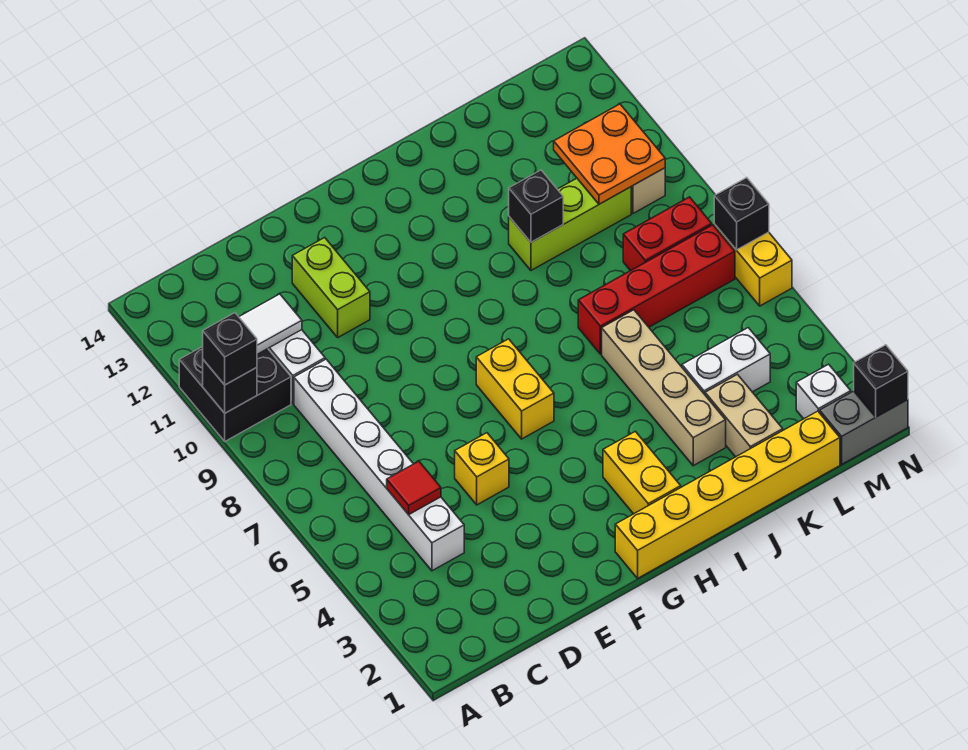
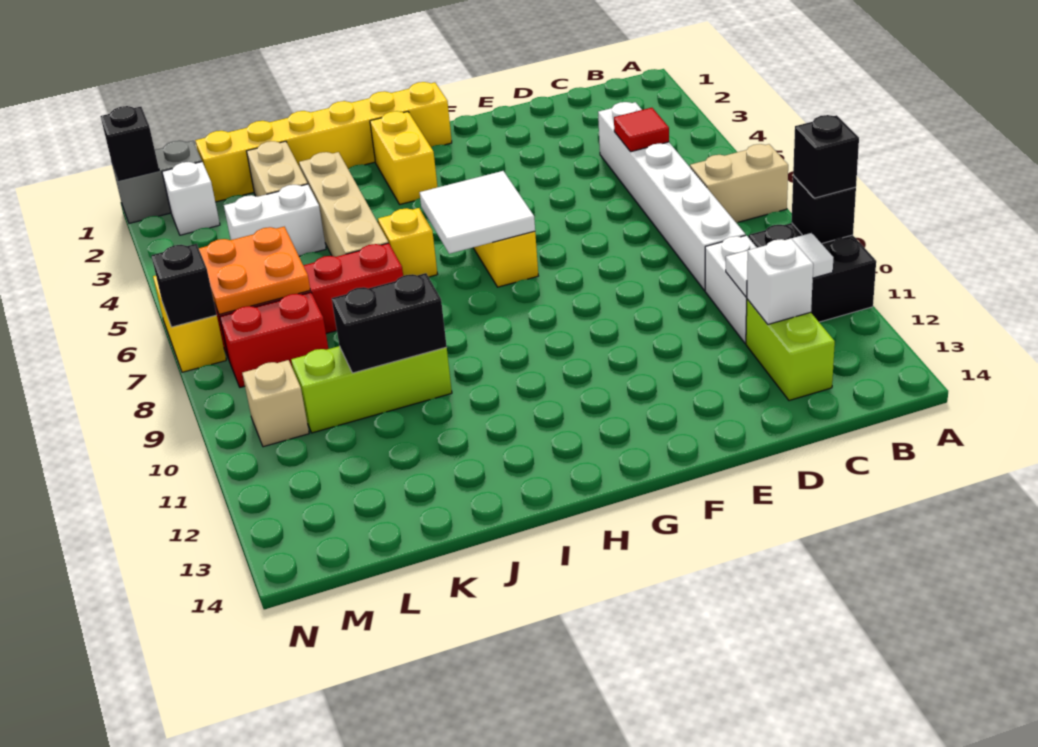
none -> tan 1x2 brick [690,144,788,223]
none -> white 1x1 brick [747,239,813,324]
yellow 1x1 brick [455,433,509,505] -> yellow 1x1 brick moved to [378,208,437,277]
lime 1x2 brick [292,238,370,337] -> lime 1x2 brick moved to [746,299,835,401]
none -> white 2x2 tile [420,171,535,254]
black 1x1 brick [509,170,563,242] -> black 1x2 brick [332,273,447,373]
orange 2x2 plate [554,104,665,204] -> orange 2x2 plate moved to [199,227,310,314]

